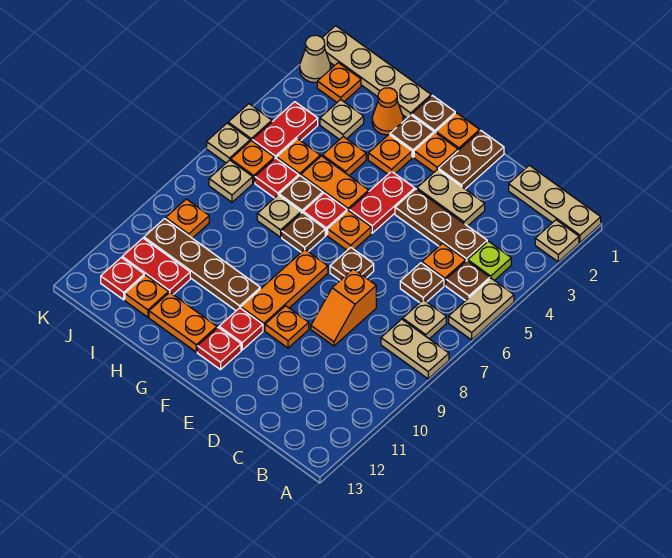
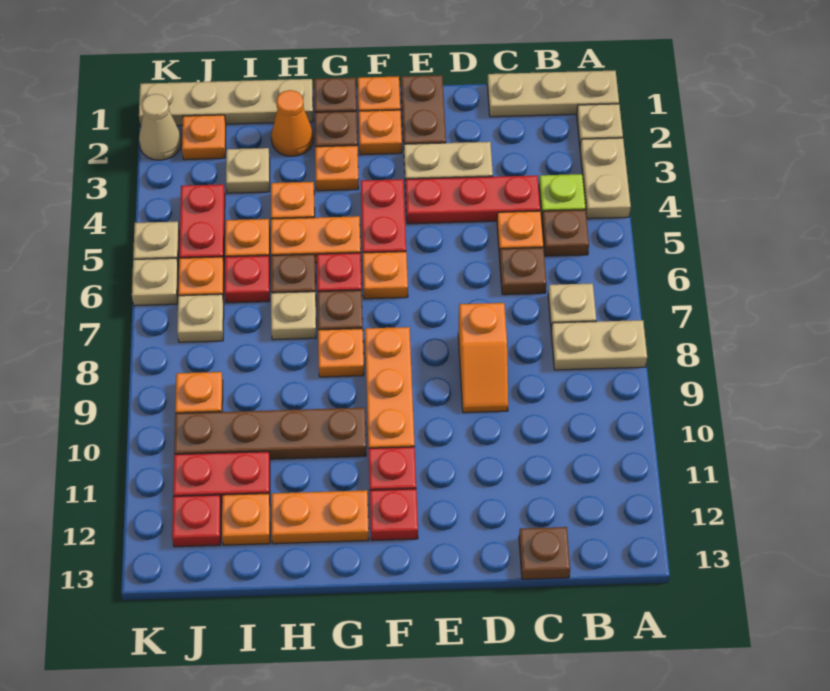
tan 1x2 plate [449,278,514,340] -> tan 1x2 plate moved to [580,138,631,219]
brown 1x3 plate [395,189,487,261] -> red 1x3 plate [406,175,540,224]
brown 1x1 plate [330,247,374,280] -> brown 1x1 plate moved to [519,527,570,579]
orange 1x1 plate [265,306,309,348] -> orange 1x1 plate moved to [318,329,364,377]

